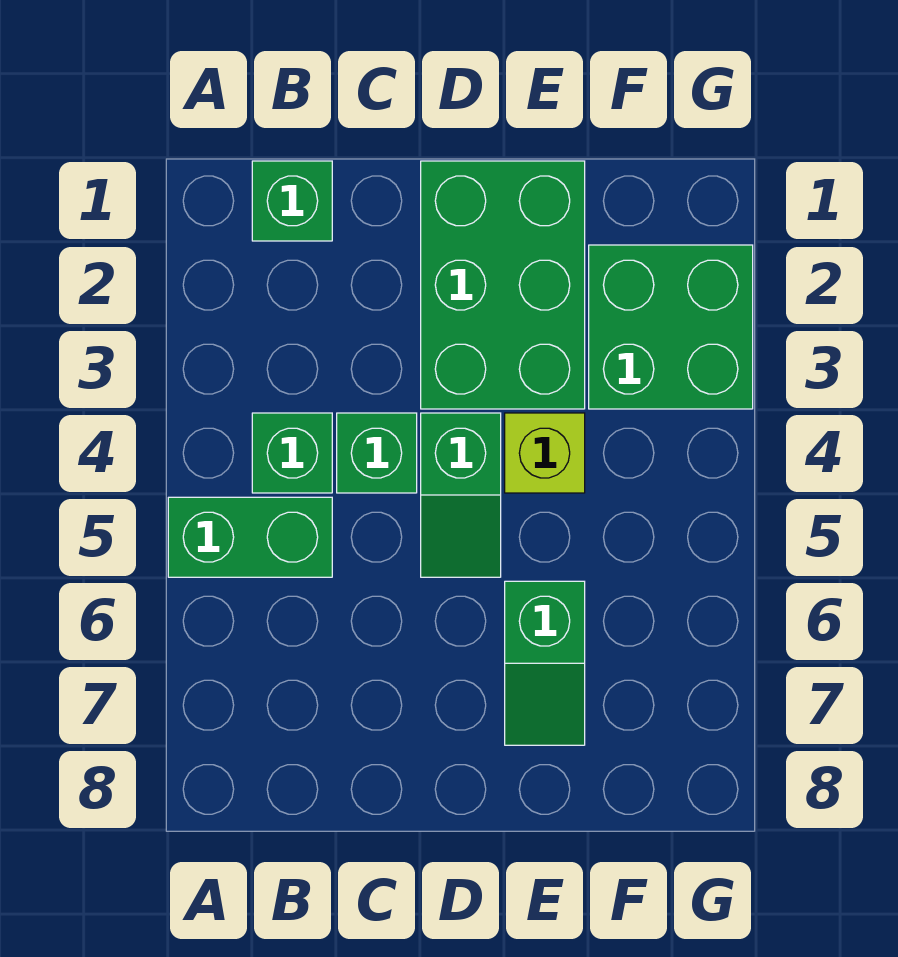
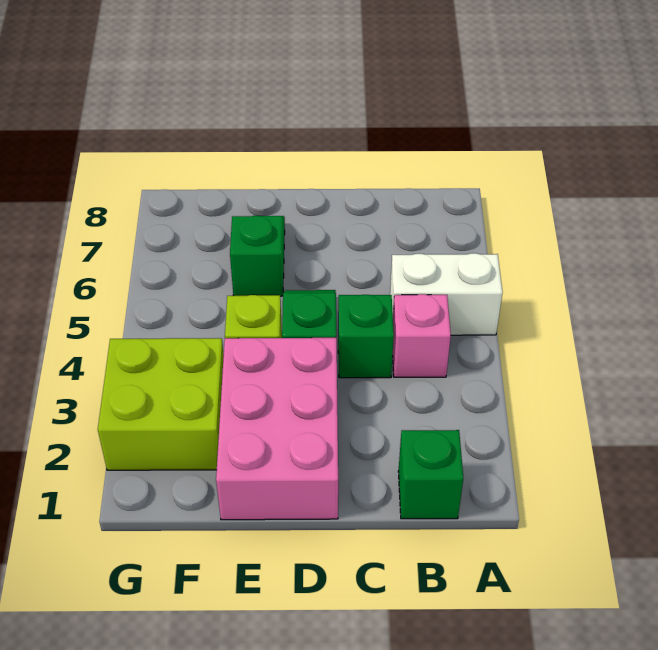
green 1x2 brick [168,497,332,577] -> white 1x2 brick [390,253,503,335]
green 1x1 brick [252,413,332,493] -> pink 1x1 brick [393,294,451,377]
green 2x3 brick [421,161,585,409] -> pink 2x3 brick [216,338,338,520]
green 2x2 brick [589,245,753,409] -> lime 2x2 brick [98,338,224,470]

